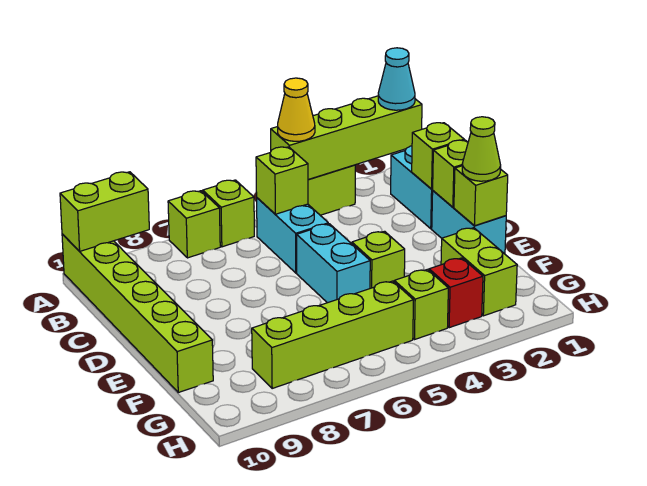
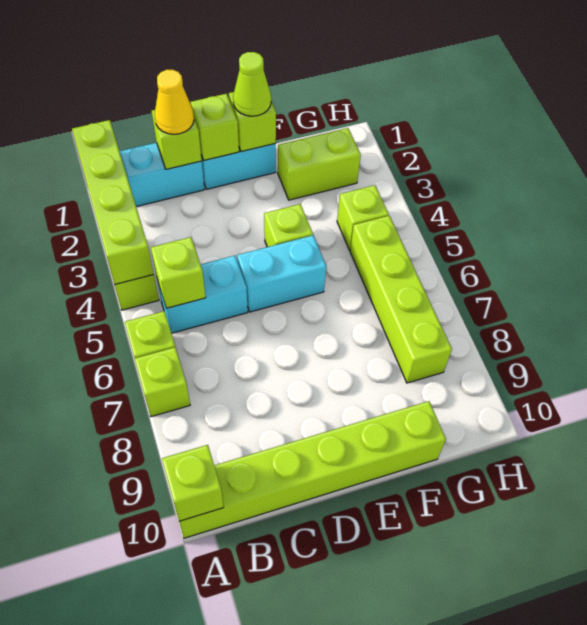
cyan 1x1 cone [378,48,415,110] -> none
yellow 1x1 cone [278,78,315,141] -> yellow 1x1 cone moved to [155,70,194,134]
lime 1x2 brick [60,172,149,251] -> lime 1x1 brick [162,445,224,521]
red 1x1 brick [429,258,483,328] -> none

